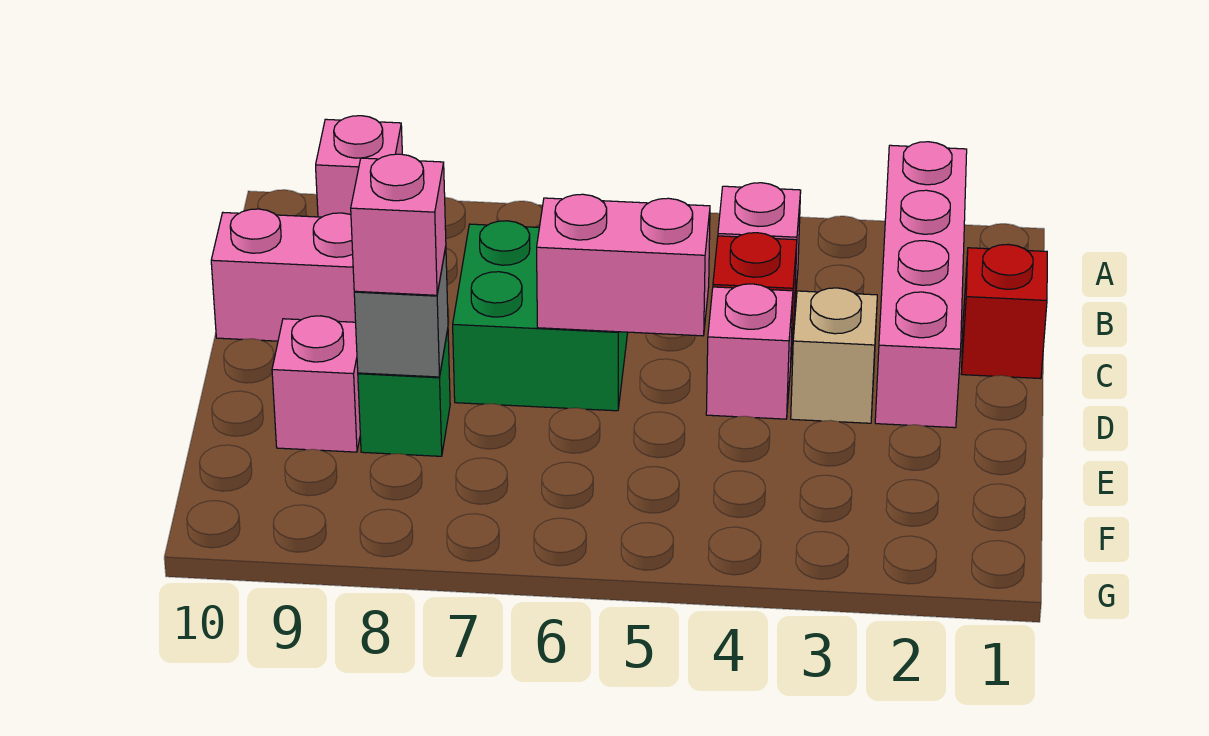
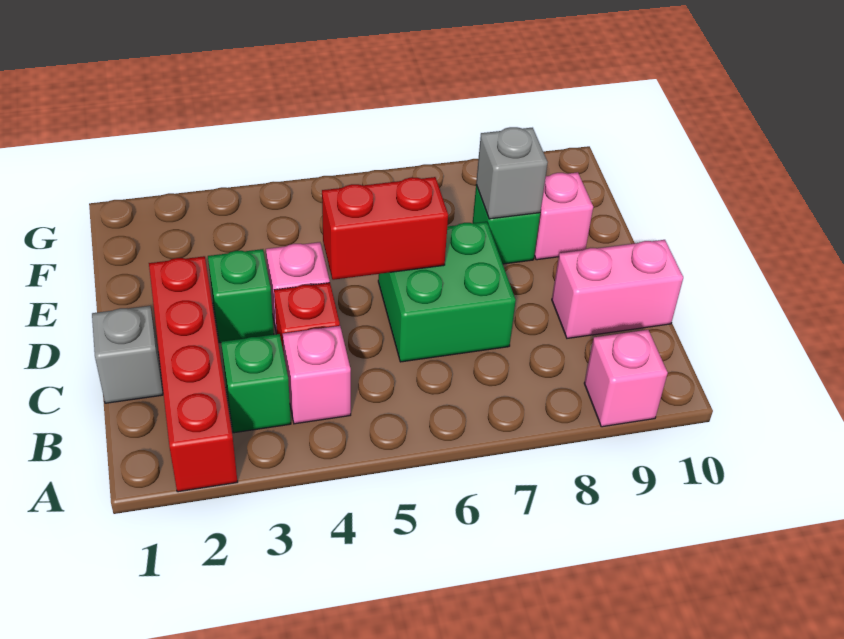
pink 1x4 brick [875,142,967,428] -> red 1x4 brick [149,256,238,492]
none -> green 1x1 brick [221,334,291,433]
red 1x1 brick [962,244,1047,379] -> grey 1x1 brick [92,306,163,403]
tan 1x1 brick [791,288,877,423] -> green 1x1 brick [208,249,274,343]
pink 1x2 brick [537,194,710,336] -> red 1x2 brick [322,177,448,280]
pink 1x1 brick [351,154,446,295] -> none

